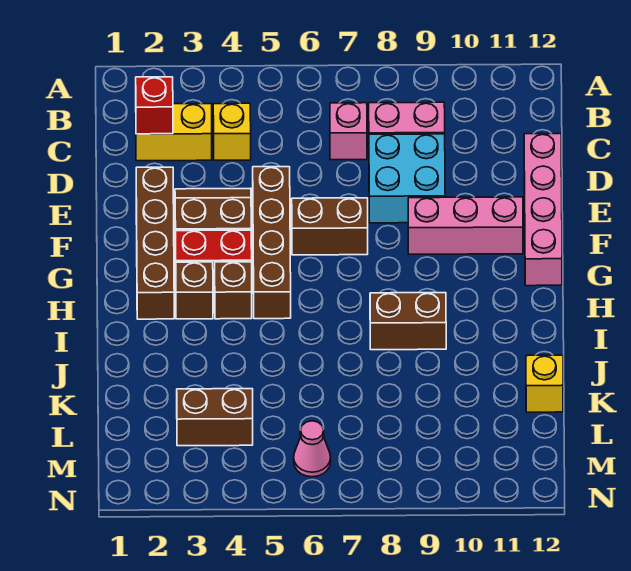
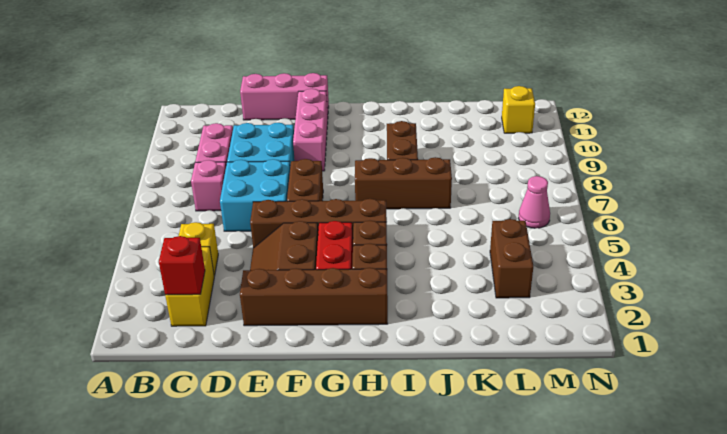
none -> cyan 2x2 brick [220,159,290,231]
pink 1x4 brick [524,133,562,286] -> pink 1x3 brick [240,73,329,120]
none -> brown 1x3 brick [355,157,452,209]
yellow 1x1 brick [526,355,563,412] -> yellow 1x1 brick moved to [502,86,535,133]

